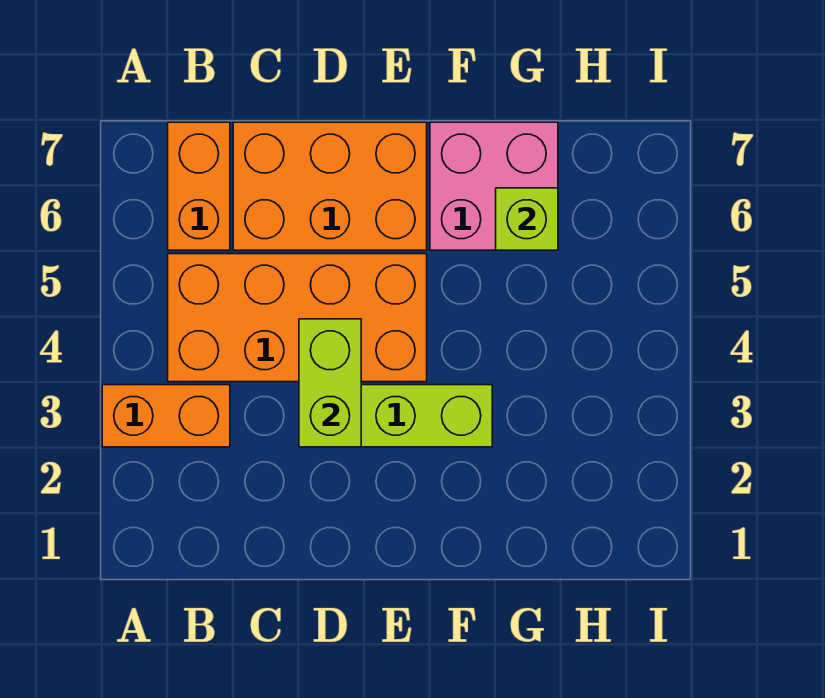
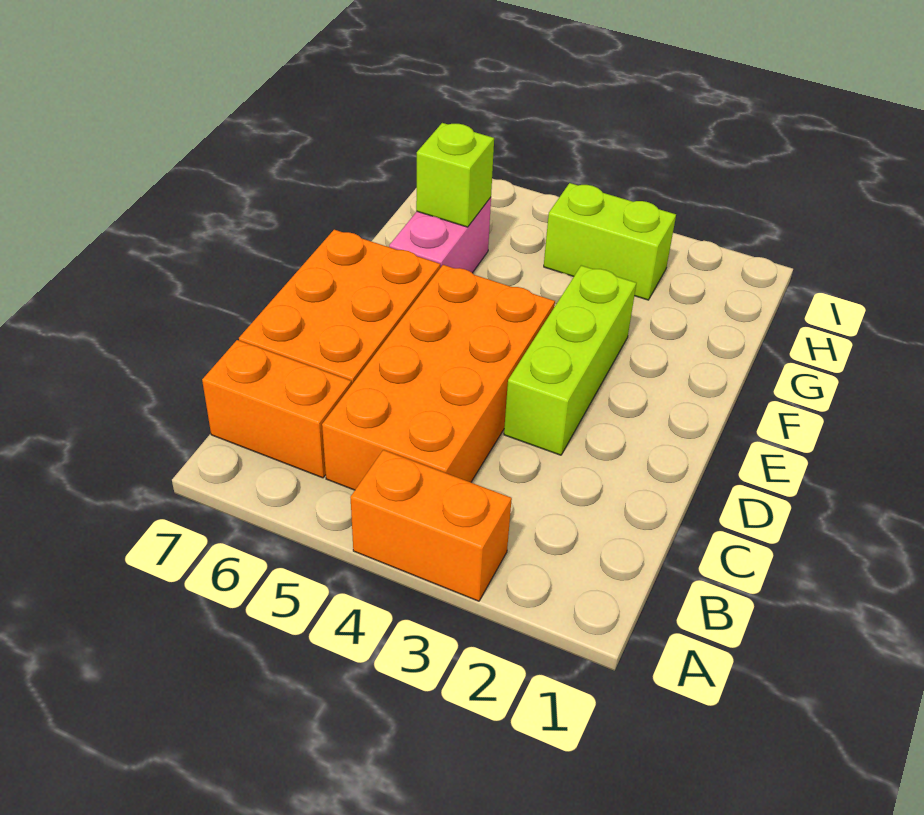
orange 1x2 brick [102,385,230,447] -> orange 1x2 brick turned to [350,450,512,601]
lime 1x2 brick [299,319,361,447] -> lime 1x2 brick moved to [544,183,676,300]
pink 2x2 brick [430,122,558,250] -> pink 1x2 brick [389,197,491,273]

